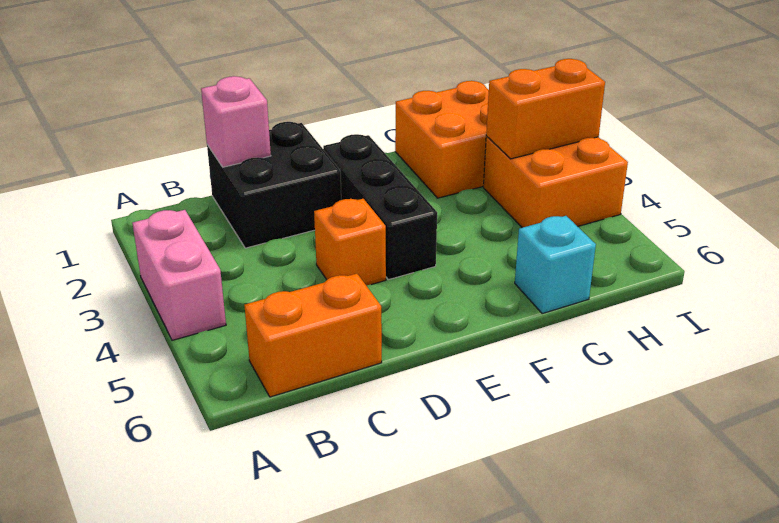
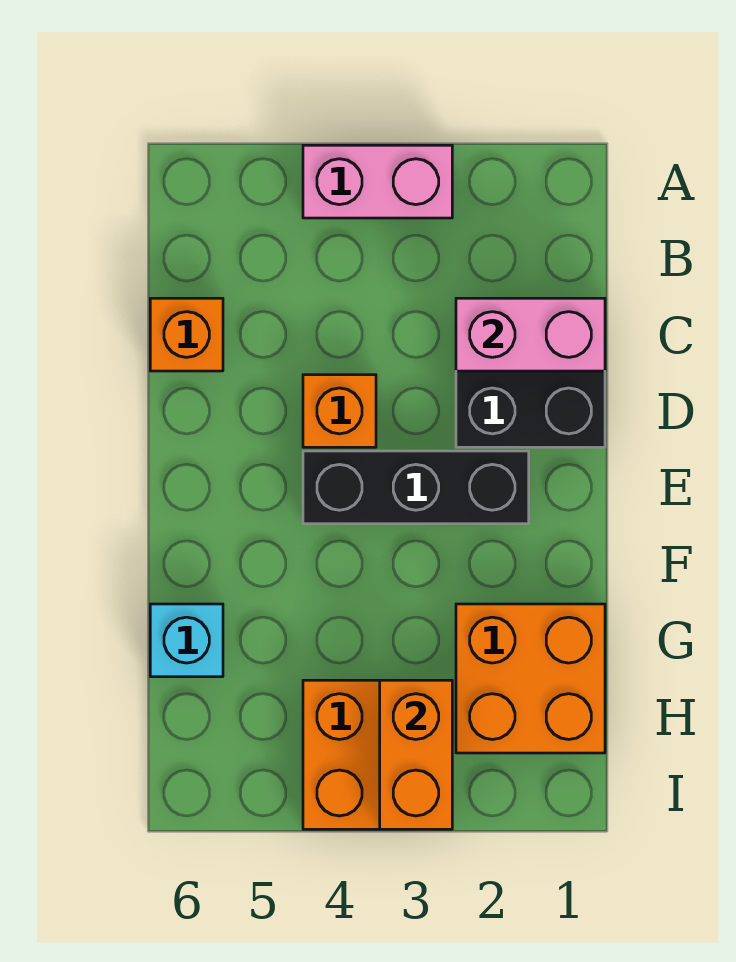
orange 1x2 brick [244,274,382,397] -> orange 1x1 brick [150,298,223,371]
pink 1x1 brick [201,76,271,167] -> pink 1x2 brick [456,298,605,371]

